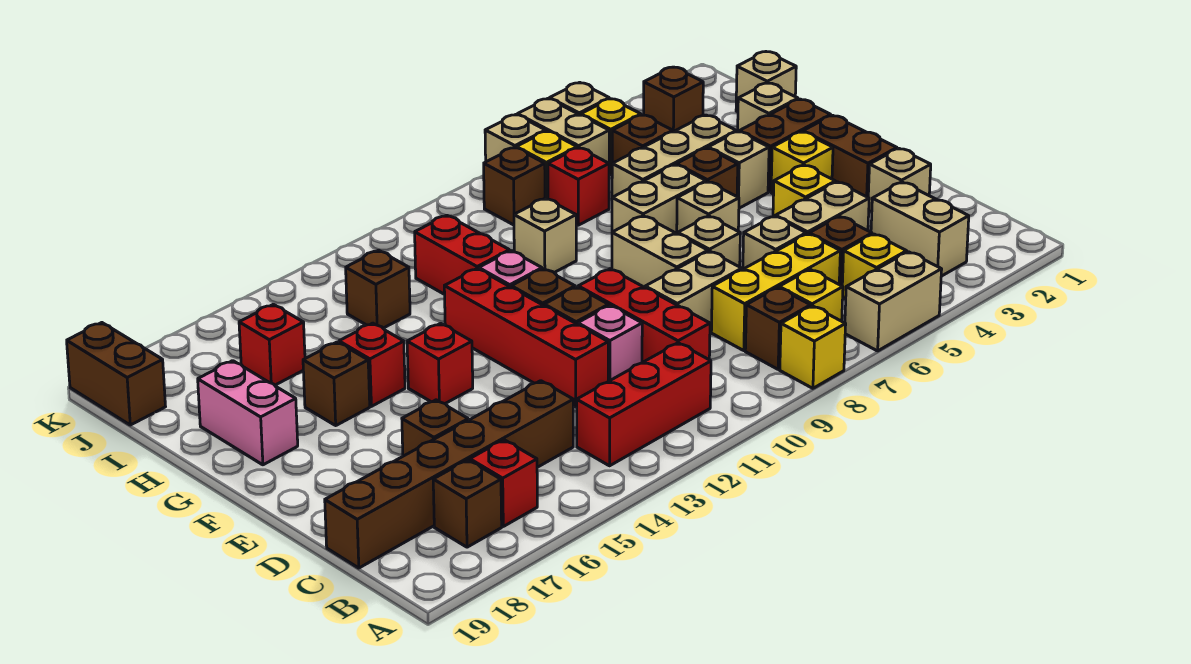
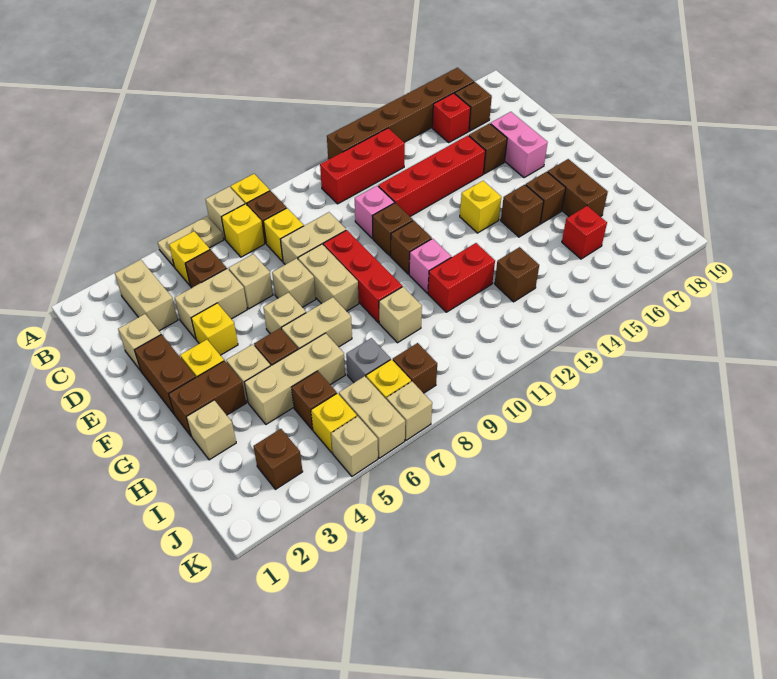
tan 1x2 brick [845,252,942,351] -> tan 1x2 plate [158,216,224,266]
yellow 1x3 brick [711,234,840,350] -> yellow 1x1 brick [263,208,304,261]
red 1x3 brick [578,269,710,363] -> red 1x3 brick moved to [323,230,402,323]
brown 1x6 brick [325,381,573,568] -> brown 1x6 brick moved to [327,68,474,160]
red 1x4 brick [444,269,608,407] -> red 1x4 brick turned to [378,136,485,216]
red 1x1 brick [407,323,473,404] -> yellow 1x1 brick [460,181,501,233]
red 1x1 brick [339,323,405,406] -> brown 1x1 brick [501,185,544,237]
pink 1x2 brick [198,361,298,465] -> pink 1x2 brick moved to [491,112,548,178]
red 1x2 brick [415,215,509,294] -> red 1x2 brick turned to [428,243,495,312]
tan 1x1 brick [736,52,796,112] -> tan 1x1 brick moved to [205,187,245,239]
red 1x1 brick [548,148,609,225] -> grey 1x1 brick [346,338,391,382]
brown 1x2 brick [67,323,166,425] -> brown 1x2 brick moved to [548,159,608,217]

